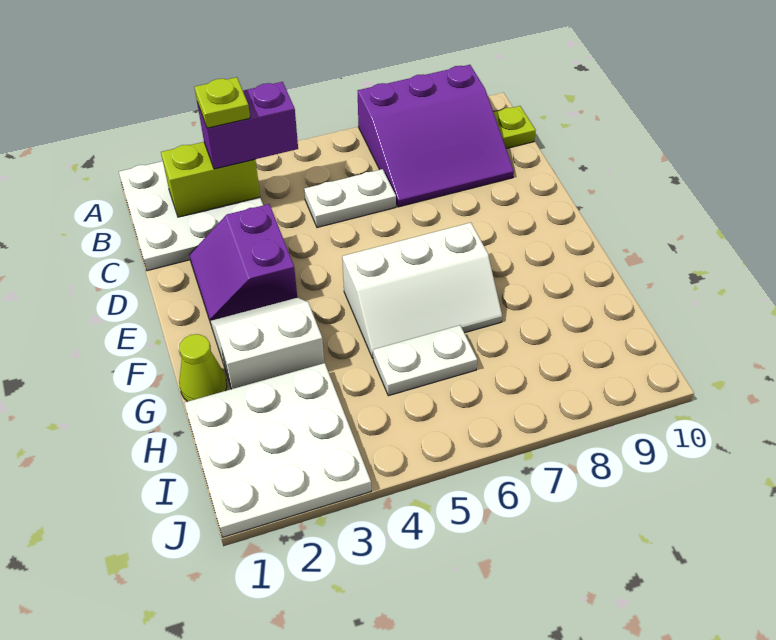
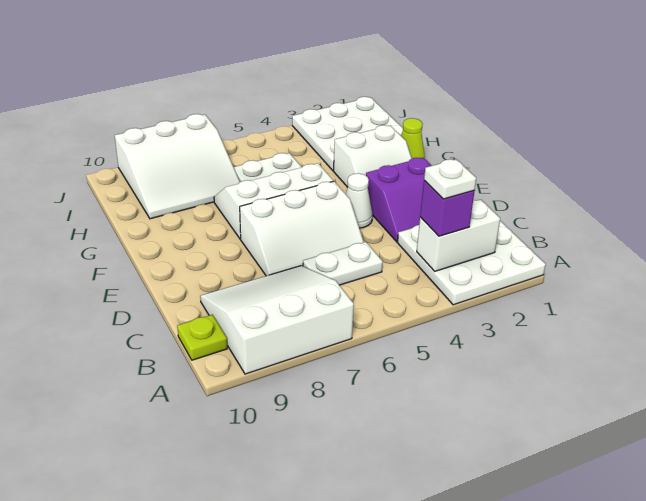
purple 3x3 slope [358,65,514,207] -> white 3x3 slope [200,266,354,374]
lime 1x2 brick [161,142,260,217] -> white 1x2 brick [417,200,500,271]
purple 1x2 brick [197,82,298,169] -> purple 1x1 brick [420,181,474,236]
lime 1x1 plate [195,77,250,128] -> white 1x1 plate [424,159,476,199]
purple 2x2 slope [189,204,297,323] -> purple 2x2 slope turned to [366,158,432,242]
none -> white 2x3 slope [240,181,364,276]
none -> white 1x1 cone [346,173,373,228]
none -> white 3x3 slope [115,114,240,219]

